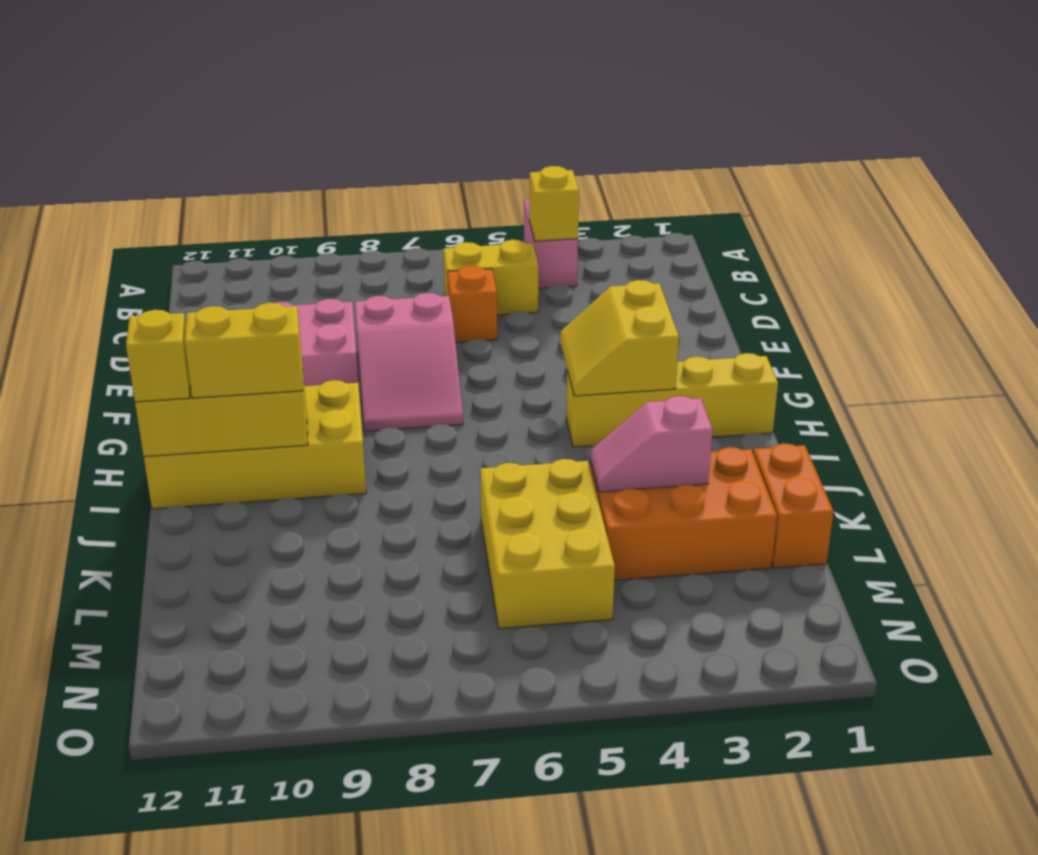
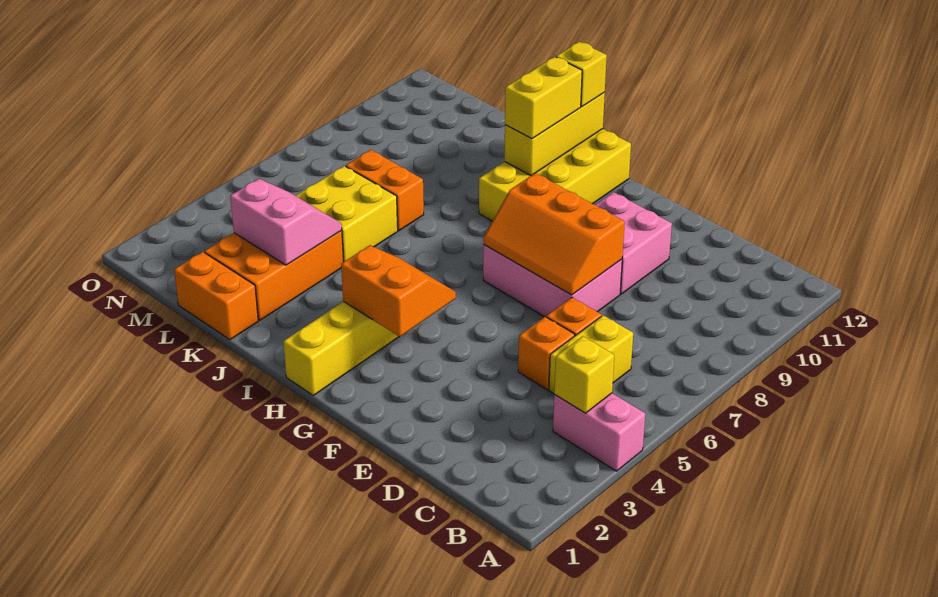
none -> orange 1x1 brick [518,317,575,390]
pink 2x3 slope [355,293,463,431] -> pink 2x3 brick [483,245,622,317]
none -> orange 2x3 slope [484,173,625,295]
yellow 2x2 slope [560,280,679,396] -> orange 2x2 slope [341,245,456,337]
pink 1x2 slope [591,396,712,492] -> pink 2x2 slope [230,179,342,265]
yellow 2x3 brick [480,459,615,629] -> yellow 2x2 brick [295,166,398,262]
none -> orange 1x2 brick [346,150,424,231]

